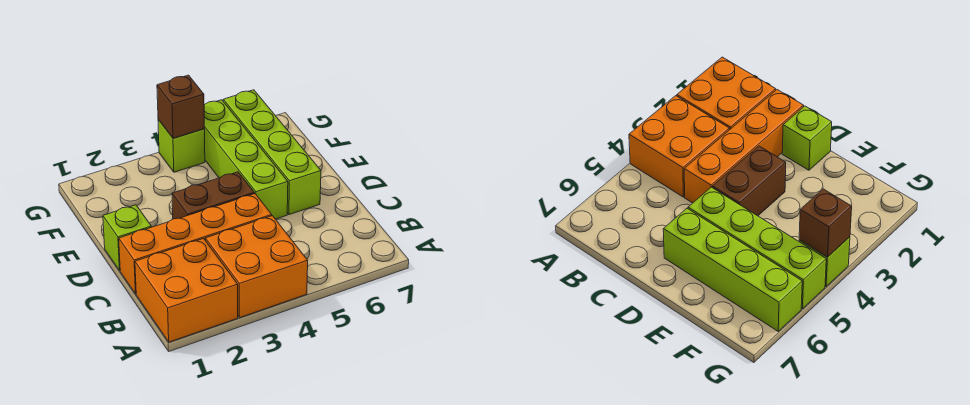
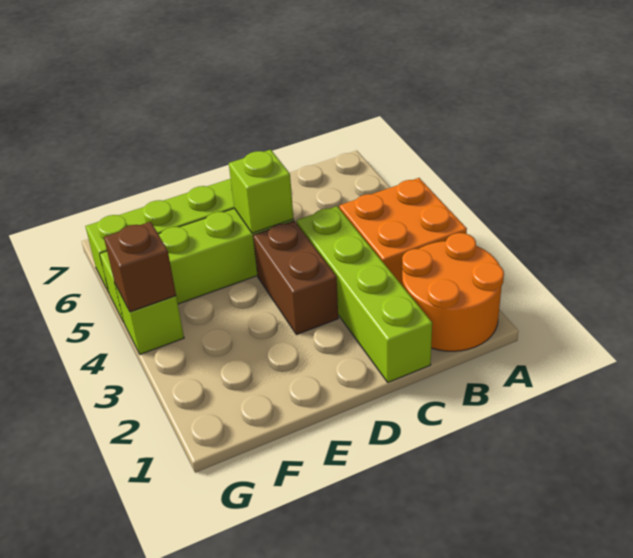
orange 2x2 brick [135,239,238,342] -> orange 2x2 round brick [402,233,504,351]
orange 1x4 brick [119,194,272,294] -> lime 1x4 brick [297,206,432,382]
lime 1x1 brick [103,205,151,271] -> lime 1x1 brick moved to [229,150,294,233]

